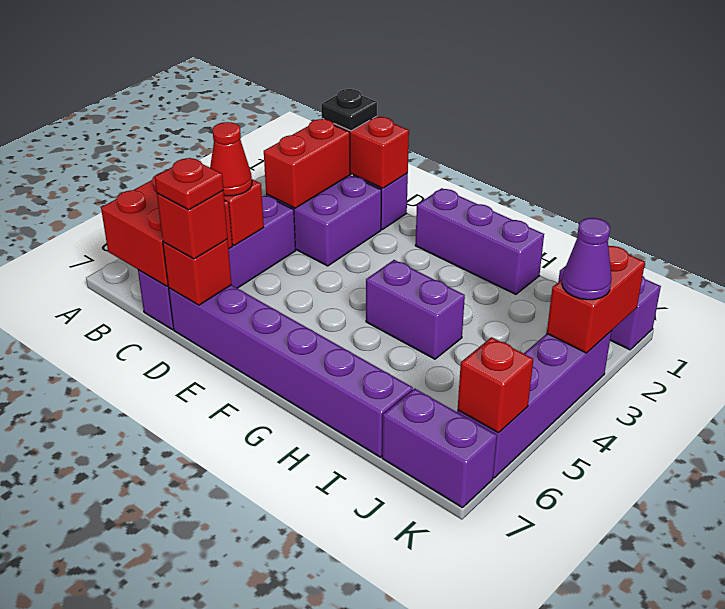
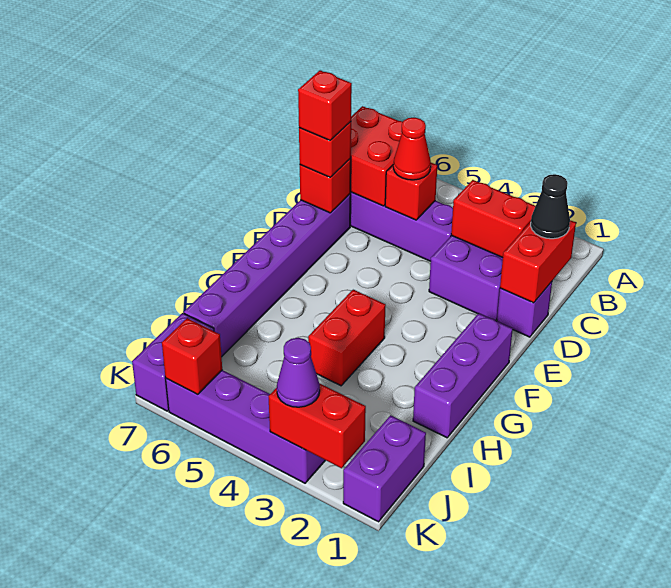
black 1x1 plate [321,89,377,131] -> black 1x1 cone [531,174,570,239]
red 1x1 plate [155,158,224,210] -> red 1x1 brick [298,71,352,140]
purple 1x2 brick [366,260,465,359] -> red 1x2 brick [308,290,386,386]

